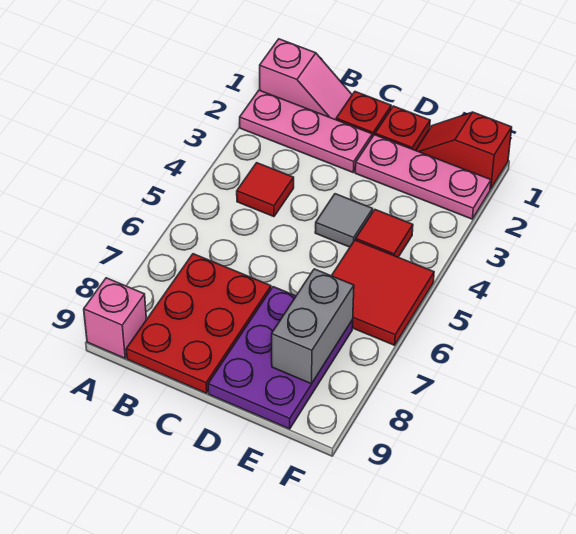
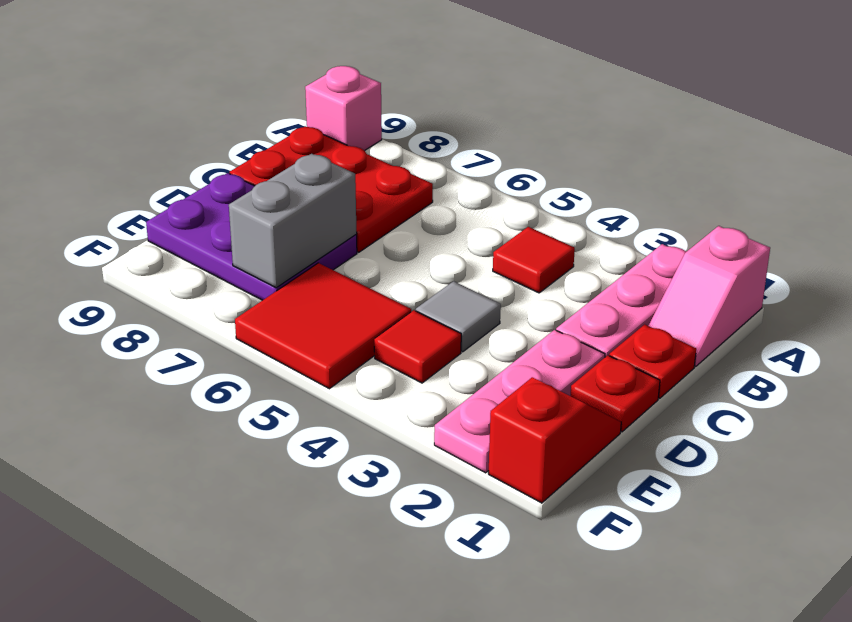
grey 1x2 brick [272,269,354,384] -> grey 1x2 brick turned to [229,154,357,288]

